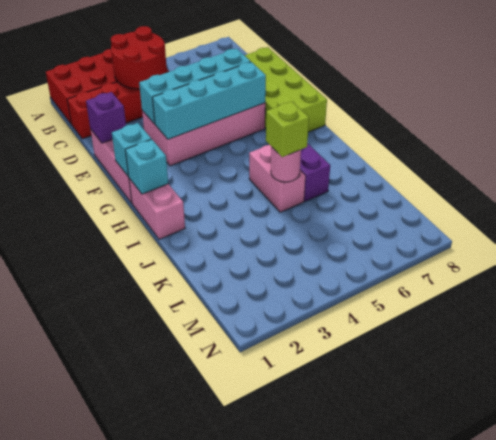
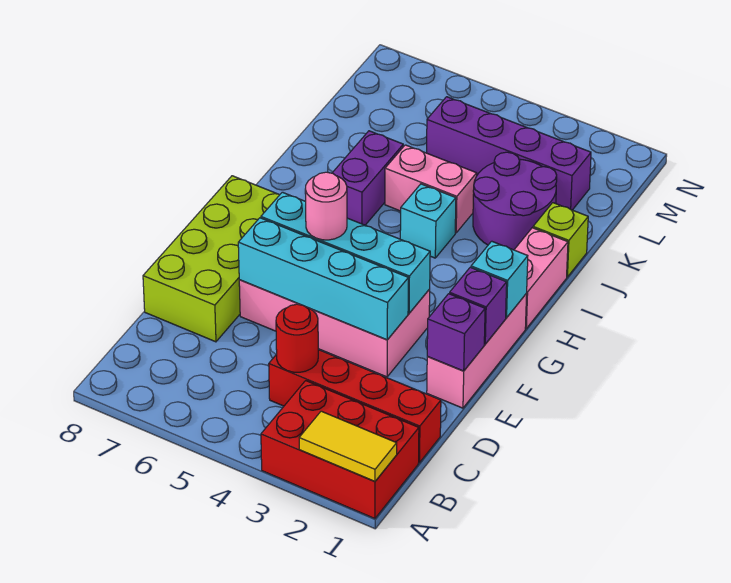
none -> yellow 1x2 tile [299,411,397,481]
red 2x2 round brick [111,26,167,89] -> red 1x1 round brick [276,304,318,372]
none -> purple 1x1 brick [450,267,507,344]
cyan 1x1 brick [125,139,168,194] -> cyan 1x1 brick moved to [400,184,456,258]
pink 1x2 brick [249,145,305,212] -> pink 1x2 brick turned to [385,145,477,233]
none -> purple 2x2 round brick [473,152,557,250]
pink 1x1 round brick [271,147,301,182] -> pink 1x1 round brick moved to [305,172,347,240]
lime 1x1 brick [266,101,309,157] -> lime 1x1 brick moved to [533,203,588,277]
none -> purple 1x4 brick [427,97,591,210]

